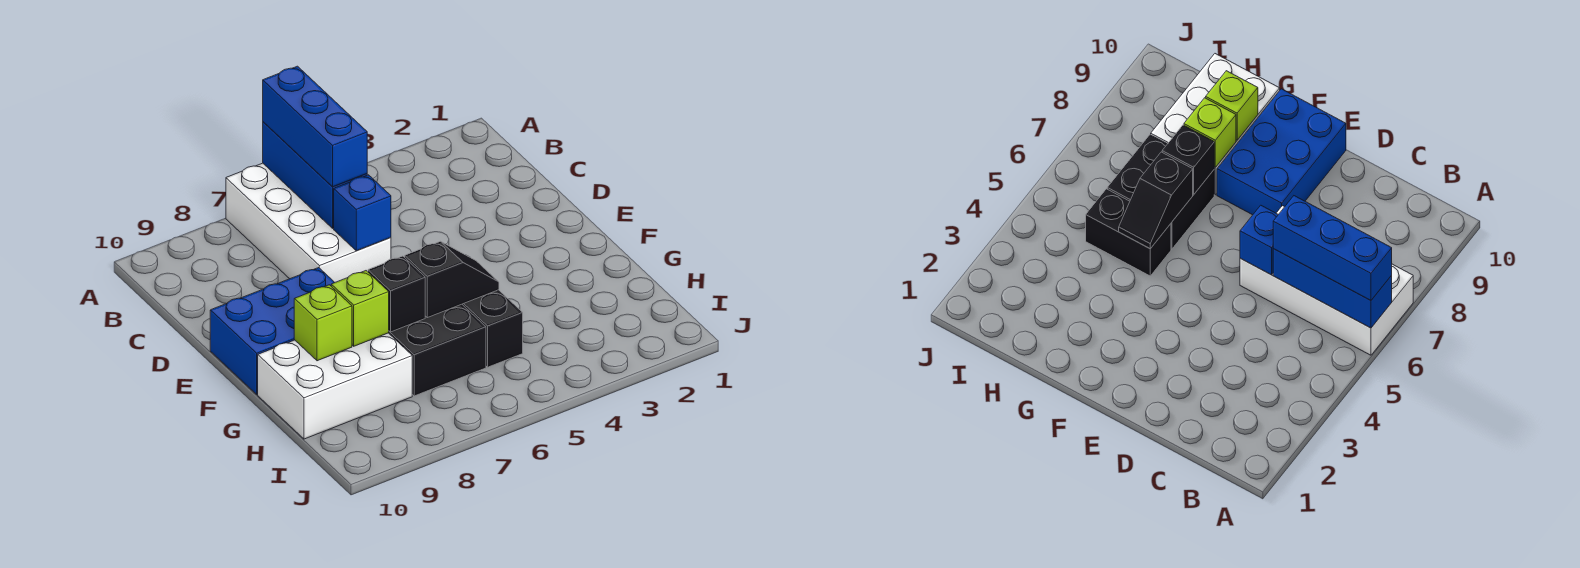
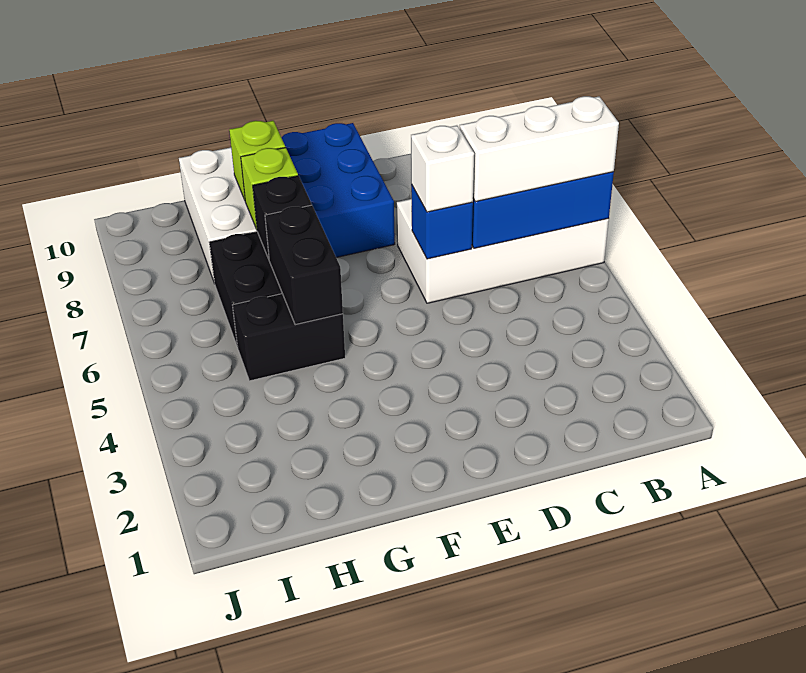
blue 1x3 brick [263,66,367,187] -> white 1x3 brick [460,96,619,202]
none -> white 1x1 brick [411,125,474,212]
black 1x2 slope [405,241,499,318] -> black 1x2 brick [265,205,343,325]

